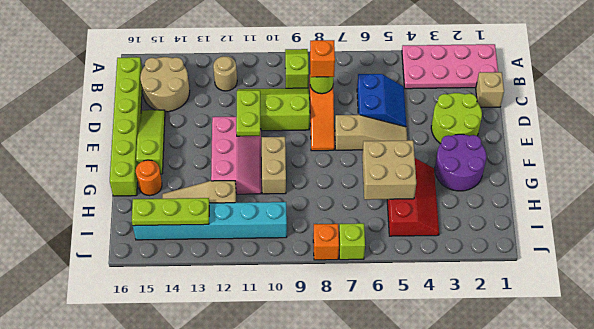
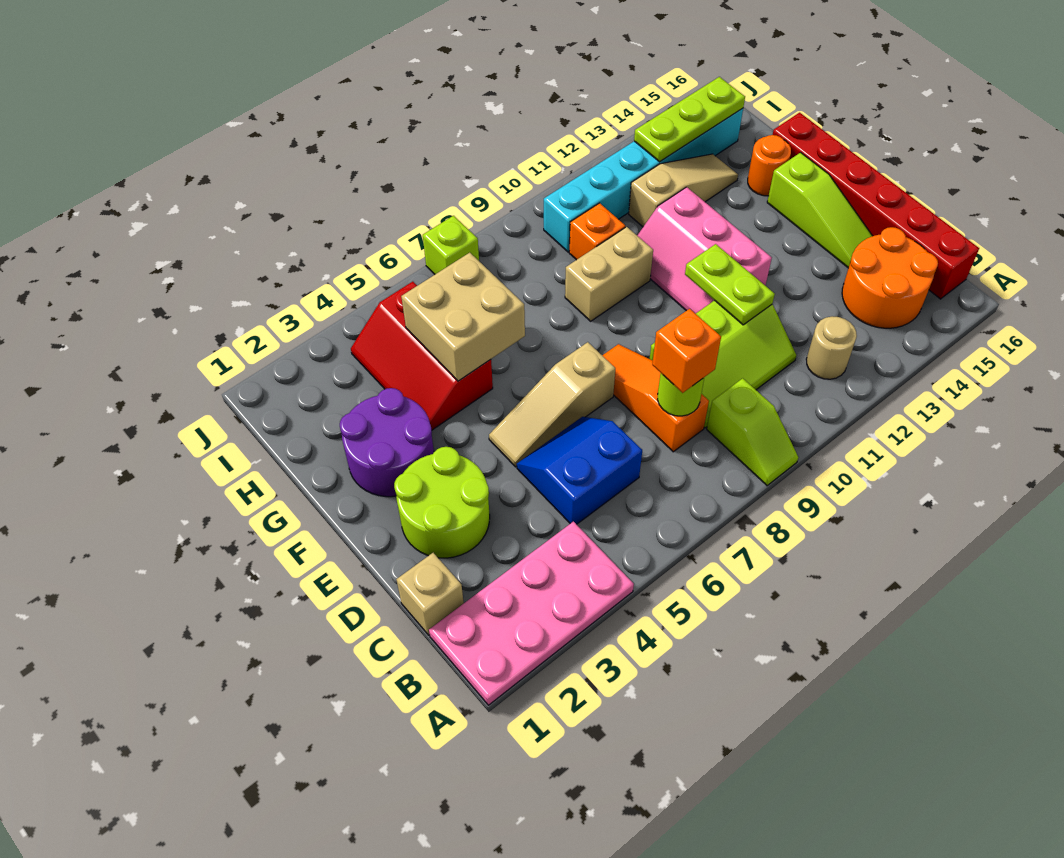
tan 2x2 round brick [140,57,190,112] -> orange 2x2 round brick [842,227,938,328]
lime 1x6 brick [110,57,142,196] -> red 1x6 brick [773,113,979,299]
blue 2x2 slope [357,74,406,127] -> blue 2x2 slope turned to [517,417,642,524]
tan 1x2 brick [262,137,286,194] -> tan 1x2 brick turned to [565,227,653,321]
orange 1x1 brick [313,224,339,260] -> orange 1x1 brick moved to [569,203,625,260]

